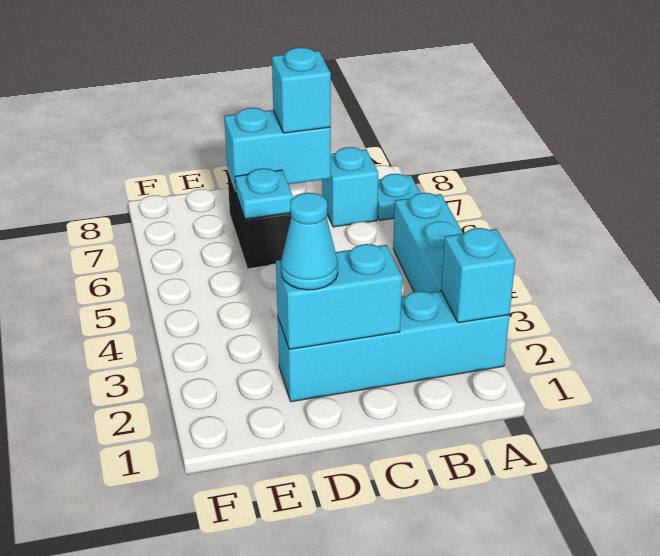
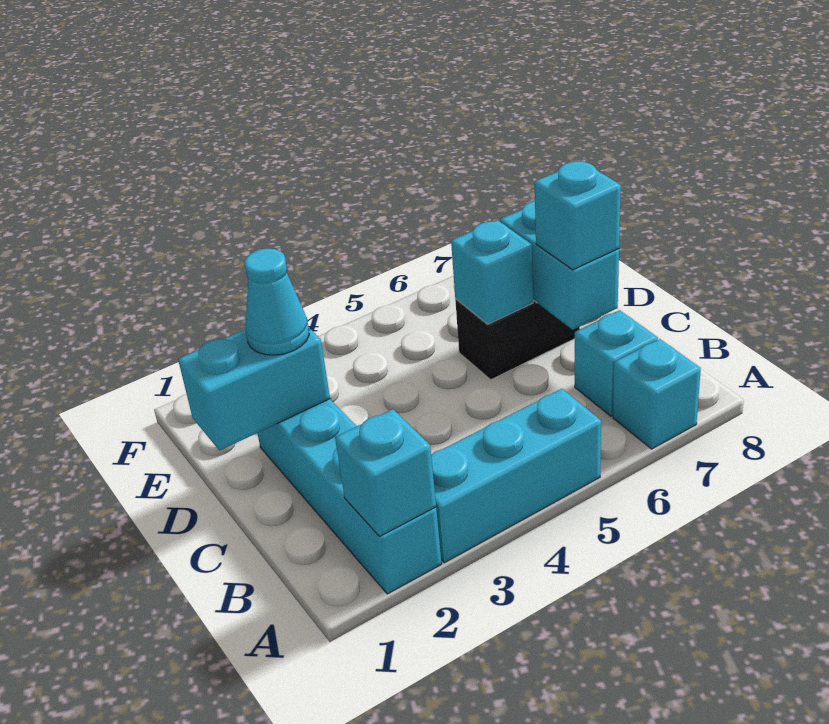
cyan 1x1 plate [377,174,420,220] -> cyan 1x1 brick [613,339,701,449]
cyan 1x2 brick [276,244,402,349] -> cyan 1x2 brick turned to [178,328,330,451]
cyan 1x1 plate [235,168,293,219] -> cyan 1x1 brick [451,220,533,324]

